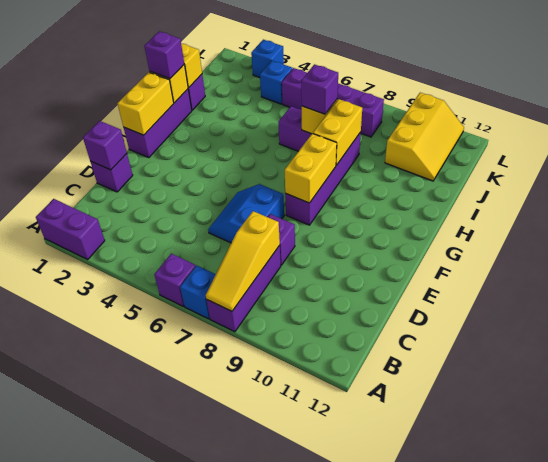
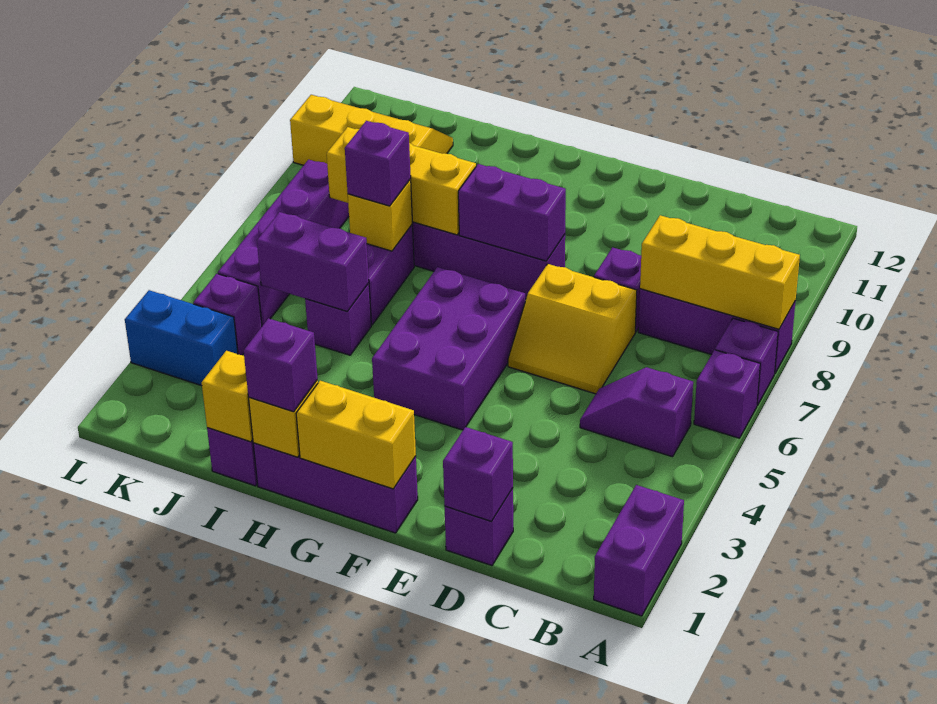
blue 1x1 brick [180,266,216,319] -> purple 1x1 brick [715,318,778,405]
yellow 1x3 slope [206,211,280,311] -> yellow 1x3 brick [640,215,800,329]
none -> purple 1x2 slope [580,367,693,457]
blue 2x2 slope [208,184,284,243] -> yellow 2x2 slope [508,264,637,394]
none -> purple 2x3 brick [372,267,525,430]
yellow 1x2 brick [285,134,337,203] -> purple 1x2 brick [458,164,566,261]
yellow 1x2 brick [313,99,362,165] -> yellow 1x3 brick [327,127,476,235]
none -> purple 1x1 brick [305,283,371,355]
none -> purple 1x2 brick [257,212,369,311]
blue 1x1 brick [260,61,293,104] -> purple 1x1 brick [193,274,262,355]
blue 1x1 brick [251,40,284,78] -> blue 1x2 brick [125,290,238,386]

